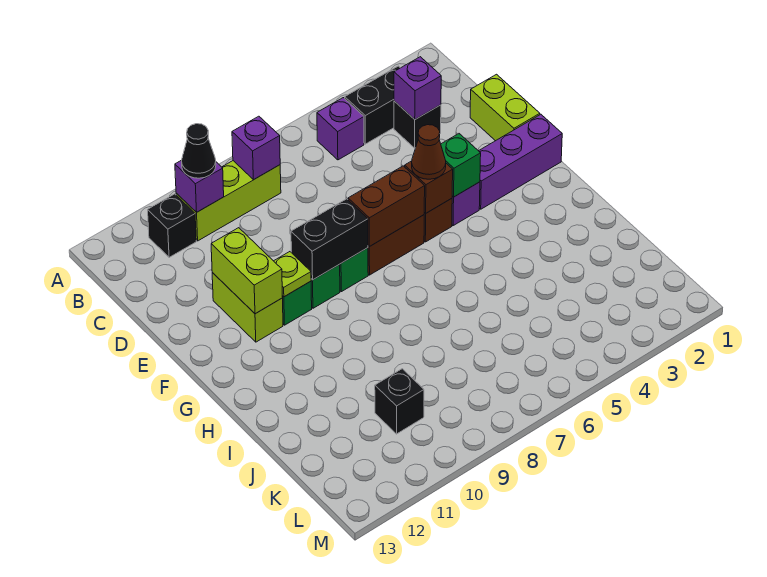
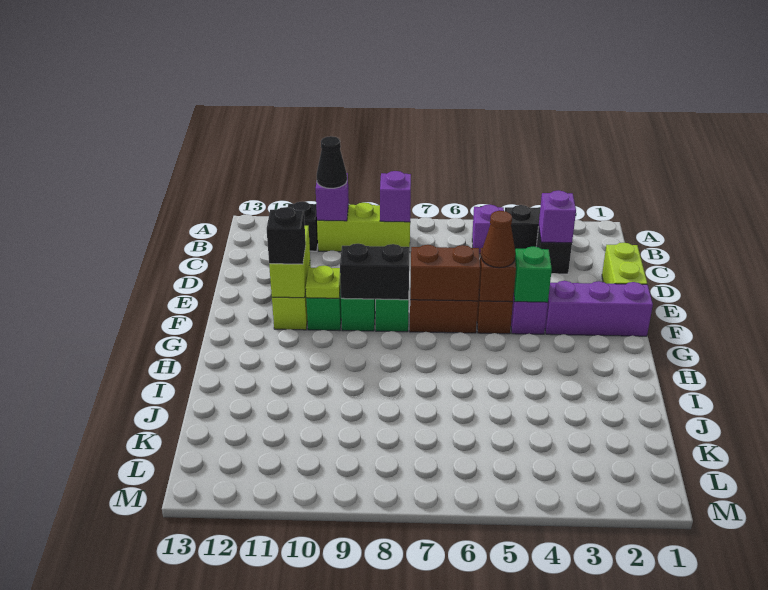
black 1x1 brick [375,369,424,434] -> black 1x1 brick moved to [267,207,306,264]

